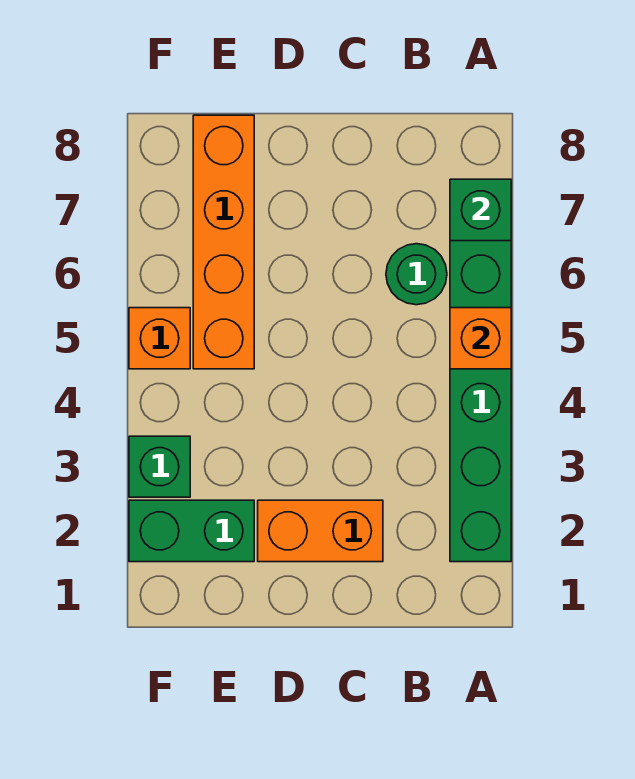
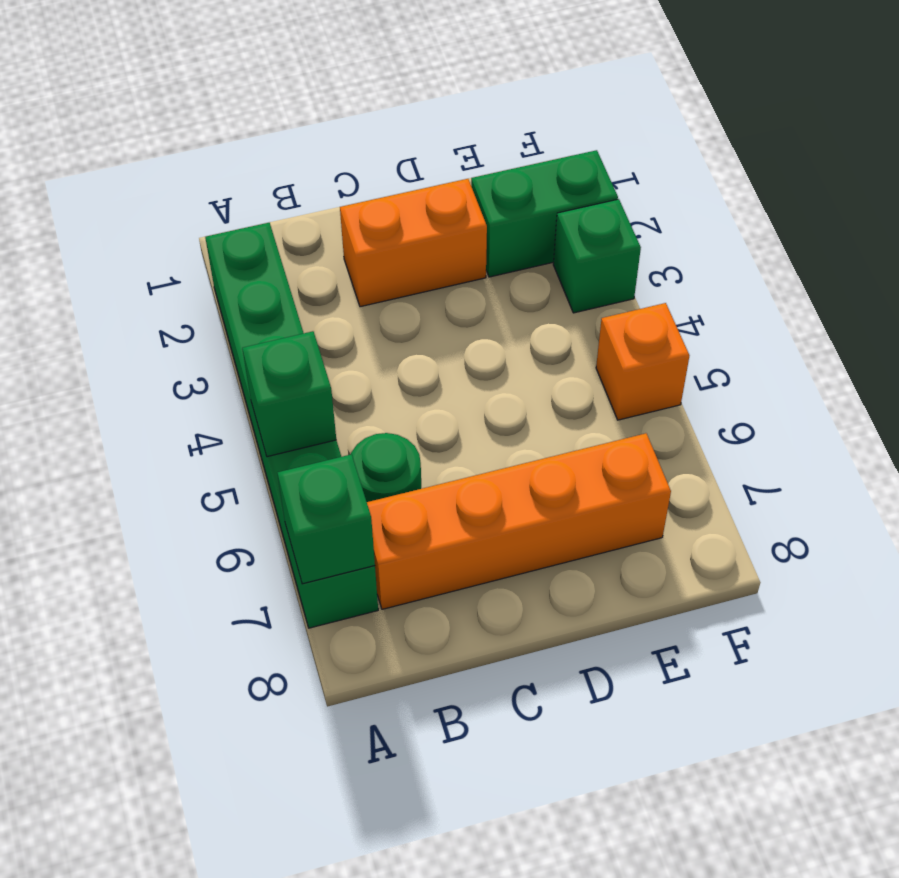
orange 1x1 brick [450,308,511,369] -> green 1x1 brick [242,331,336,457]
orange 1x4 brick [193,115,254,369] -> orange 1x4 brick turned to [367,433,671,609]

